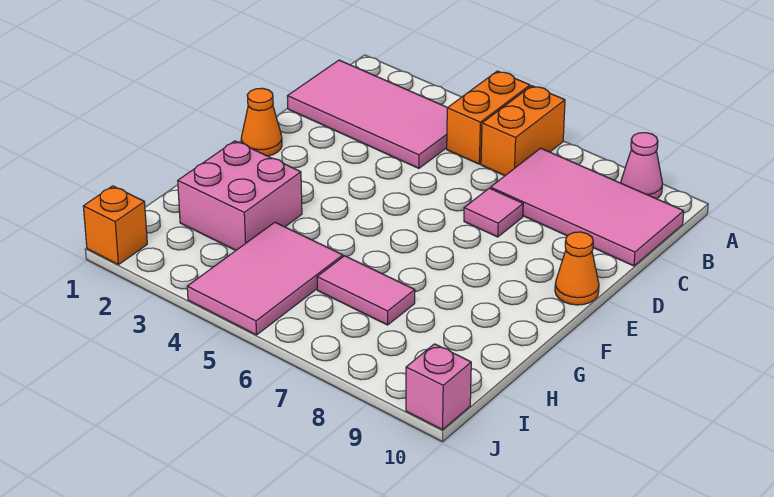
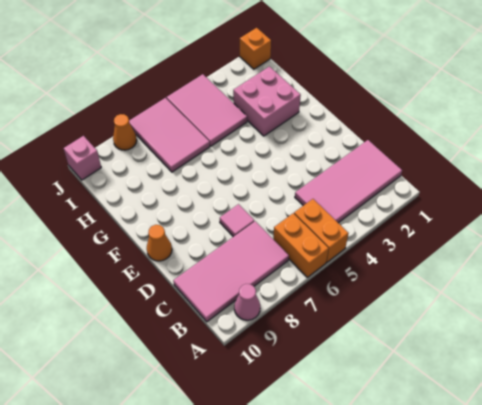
orange 1x1 cone [241,88,282,156] -> orange 1x1 cone moved to [113,114,137,150]
pink 1x2 tile [317,256,415,325] -> pink 2x3 tile [129,98,210,172]

